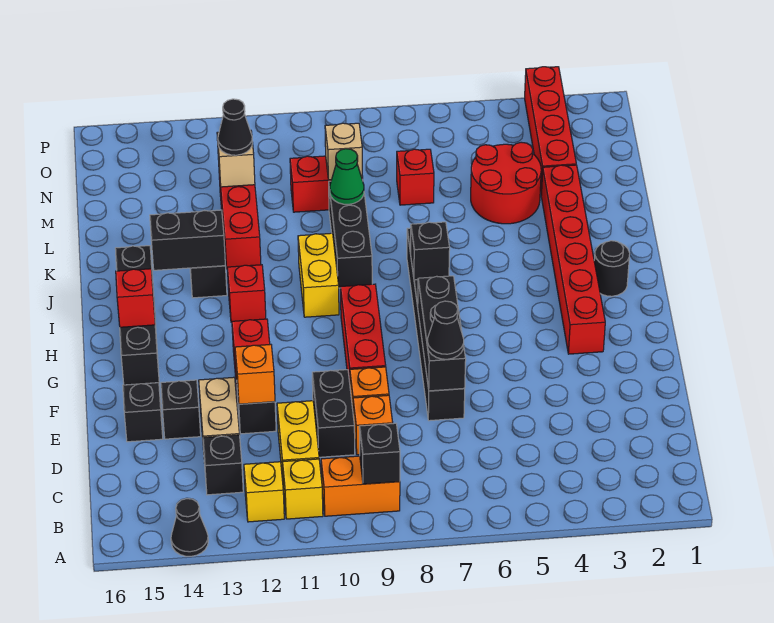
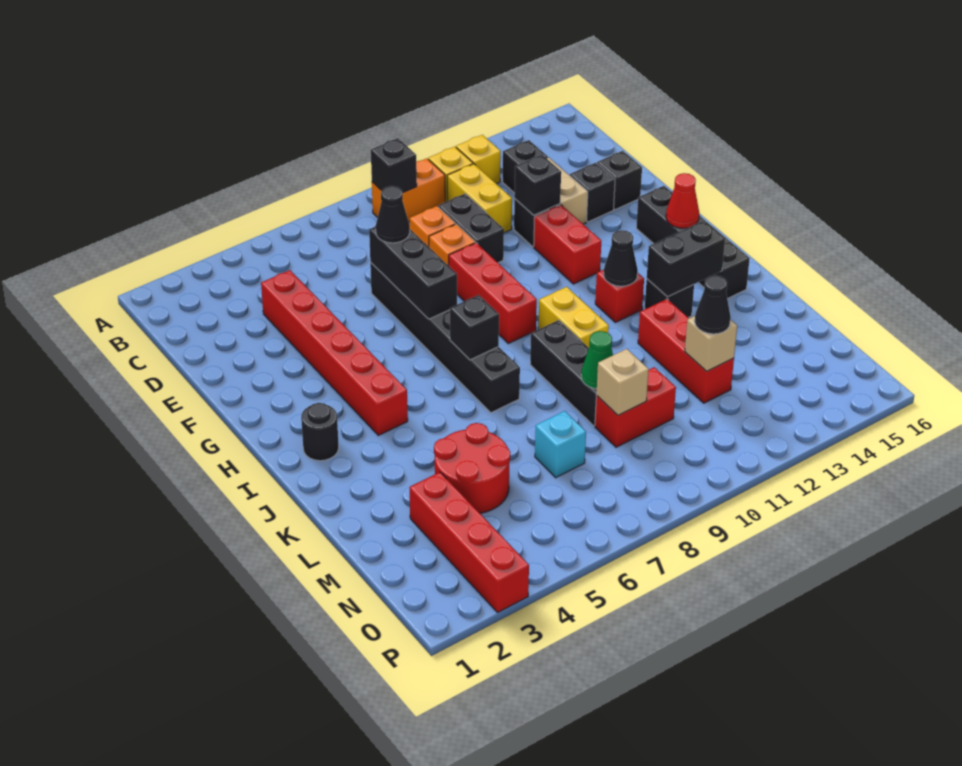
black 1x1 cone [171,499,208,556] -> black 1x1 cone moved to [604,230,638,286]
orange 1x1 brick [235,345,275,404] -> black 1x1 brick [514,155,561,215]
red 1x6 brick [541,165,605,354] -> red 1x6 brick moved to [261,270,408,435]
red 1x1 brick [116,269,155,327] -> red 1x1 cone [666,173,699,228]
red 1x1 brick [397,149,434,205] -> cyan 1x1 brick [535,411,586,478]

